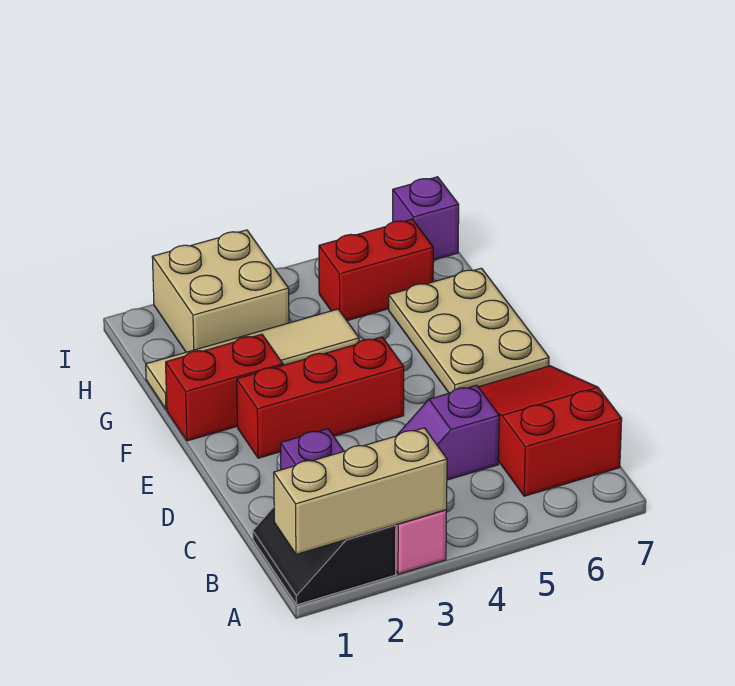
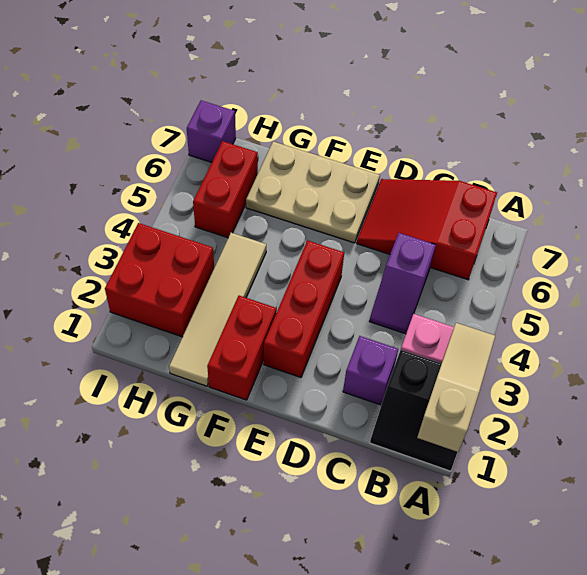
tan 1x3 brick [274,428,447,554] -> tan 1x3 slope [417,323,495,452]
tan 2x2 brick [152,230,289,352] -> red 2x2 brick [105,223,214,337]

